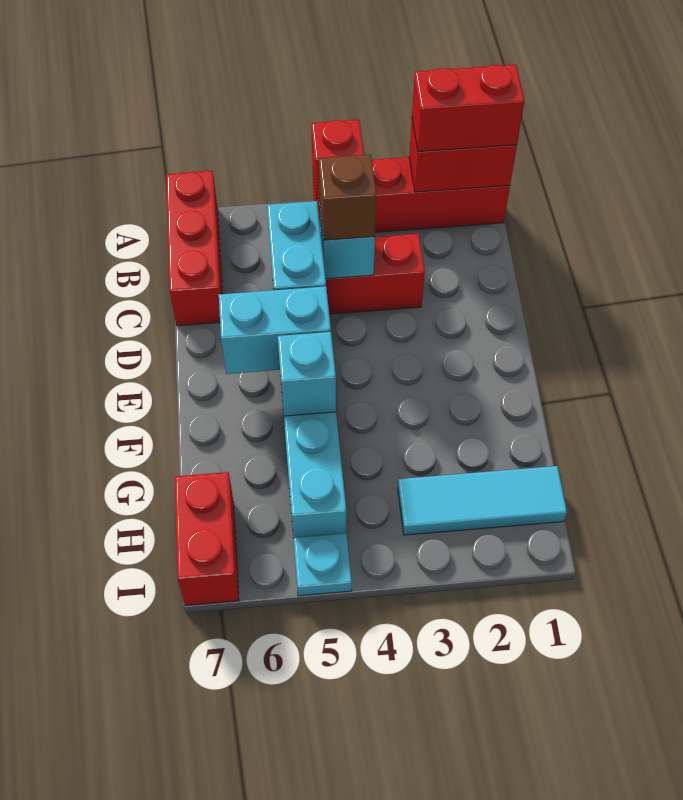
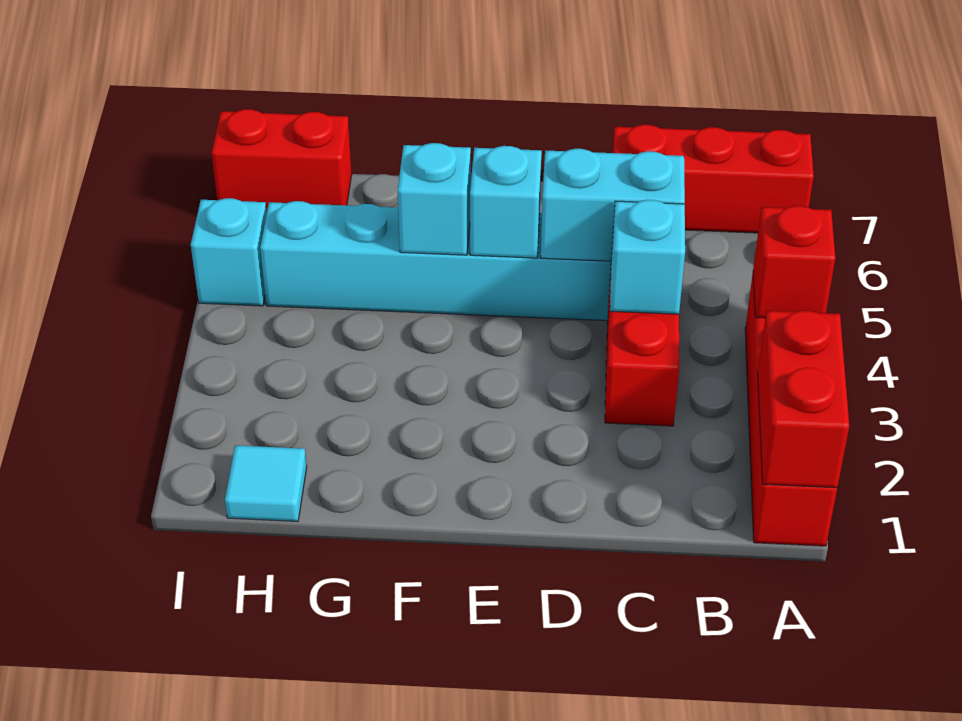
red 1x2 brick [412,65,524,152] -> none
brown 1x1 brick [319,154,376,240] -> none
cyan 1x2 brick [219,286,331,374] -> cyan 1x1 brick [470,146,542,258]
cyan 1x3 tile [398,466,567,535] -> cyan 1x1 tile [225,445,307,521]
cyan 1x1 plate [294,533,352,596] -> cyan 1x1 brick [191,198,267,306]

